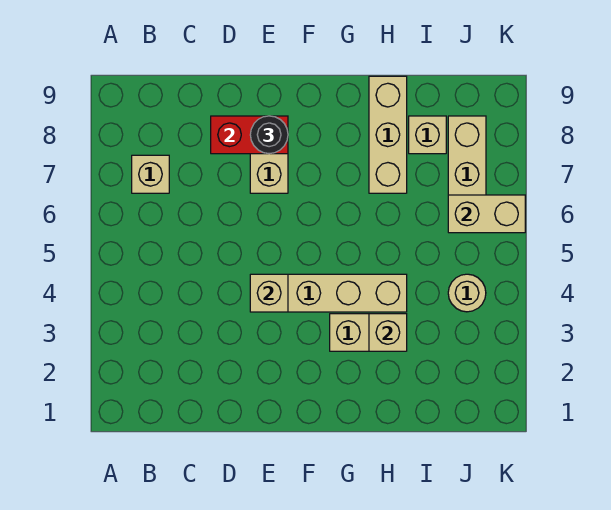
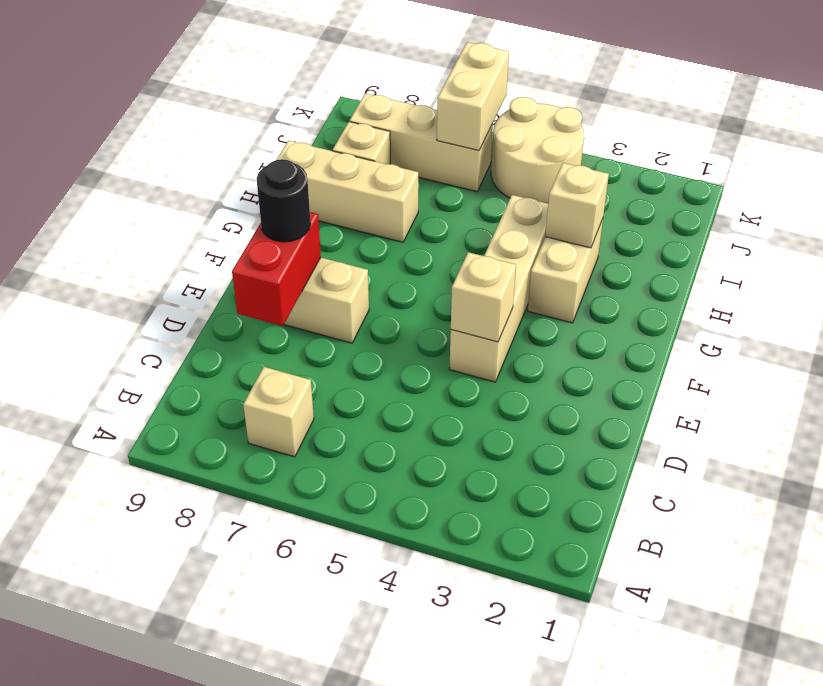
tan 1x1 round brick [448,274,486,312] -> tan 2x2 round brick [491,97,584,203]

